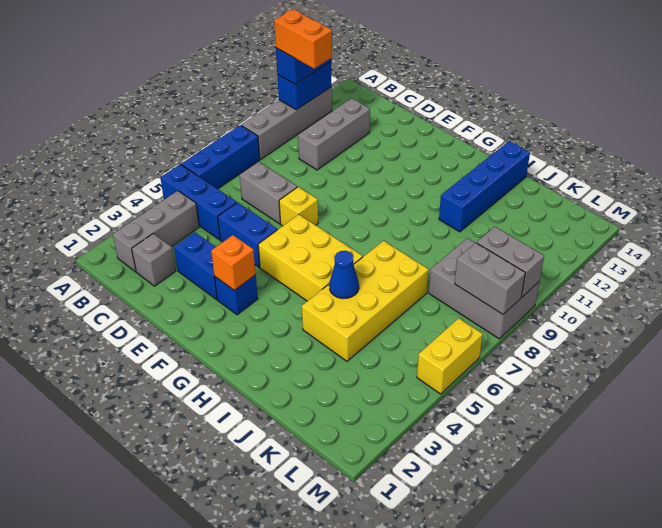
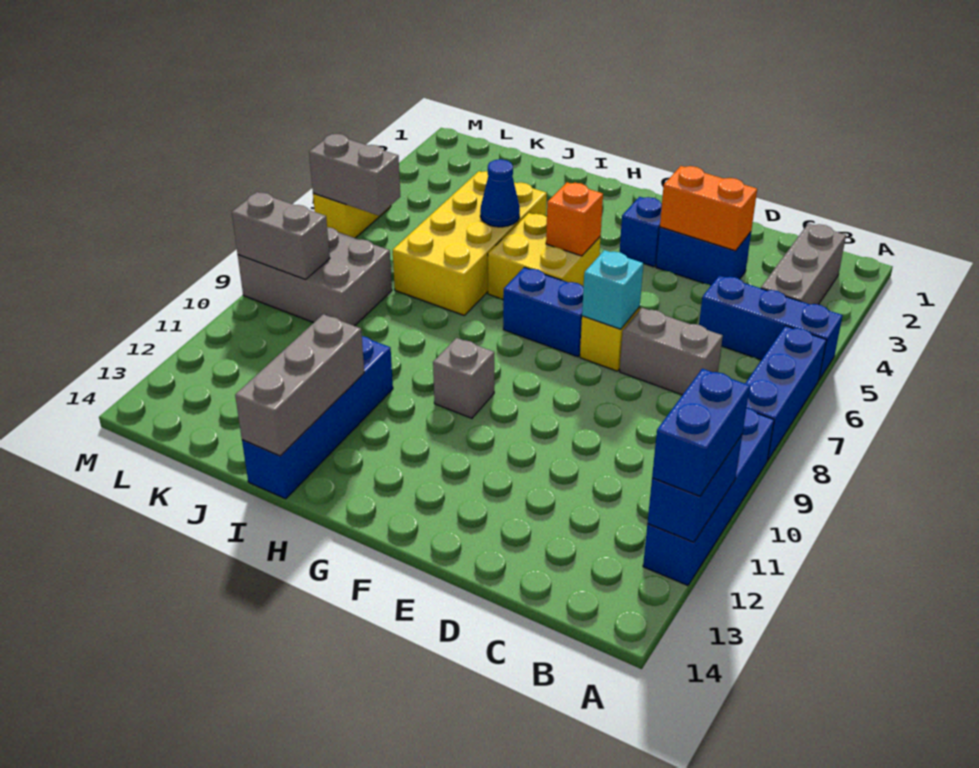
grey 1x4 brick [241,87,332,159] -> blue 1x4 brick [643,408,774,586]
orange 1x2 brick [274,9,332,69] -> orange 1x2 brick moved to [660,166,757,251]
grey 1x1 brick [132,234,176,286] -> grey 1x1 brick moved to [433,338,494,418]
grey 1x3 brick [298,98,370,170] -> grey 1x3 brick moved to [235,314,364,456]
blue 1x2 brick [218,202,277,267] -> blue 1x2 brick moved to [503,267,584,357]
none -> cyan 1x1 brick [582,250,643,329]
orange 1x1 brick [211,235,256,291] -> orange 1x1 brick moved to [546,182,603,256]
yellow 2x3 brick [258,214,363,301] -> yellow 2x2 brick [488,213,601,299]
grey 1x2 brick [455,243,525,314] -> grey 1x2 brick moved to [309,134,400,216]

